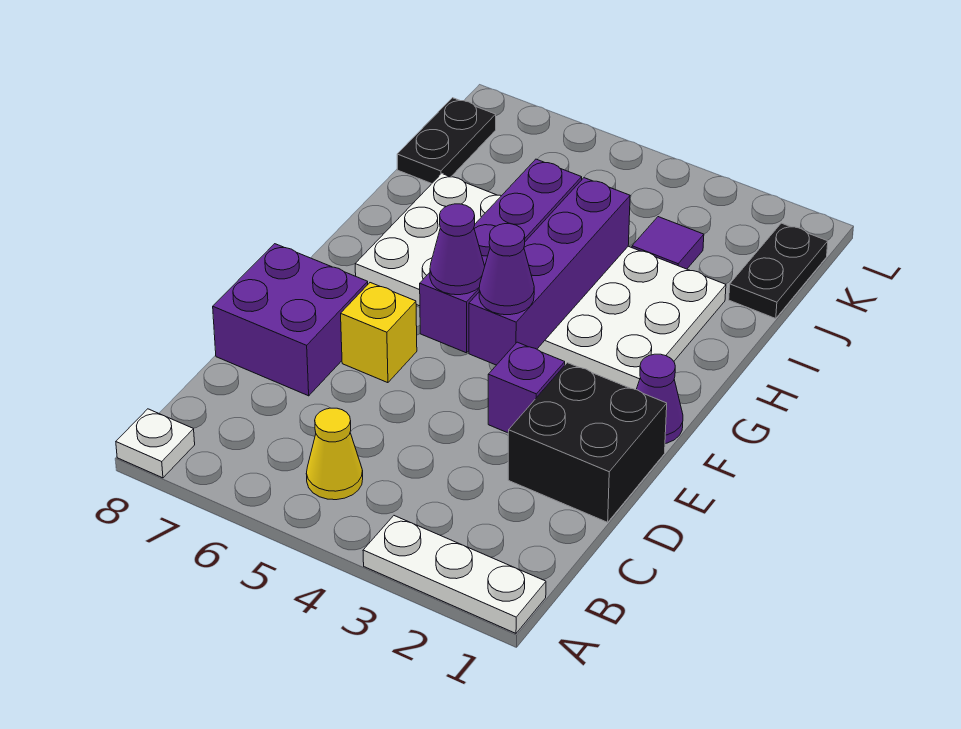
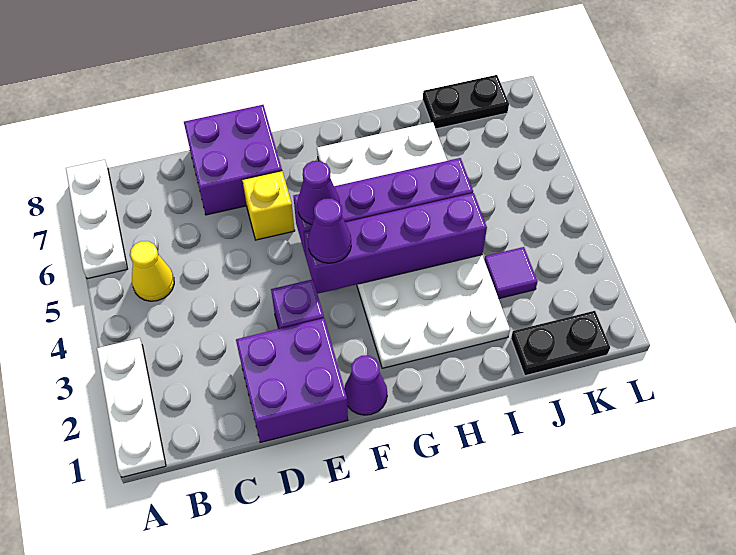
white 1x1 plate [116,409,195,478] -> white 1x3 plate [66,160,127,279]
black 2x2 brick [508,363,667,522] -> purple 2x2 brick [236,318,348,442]

